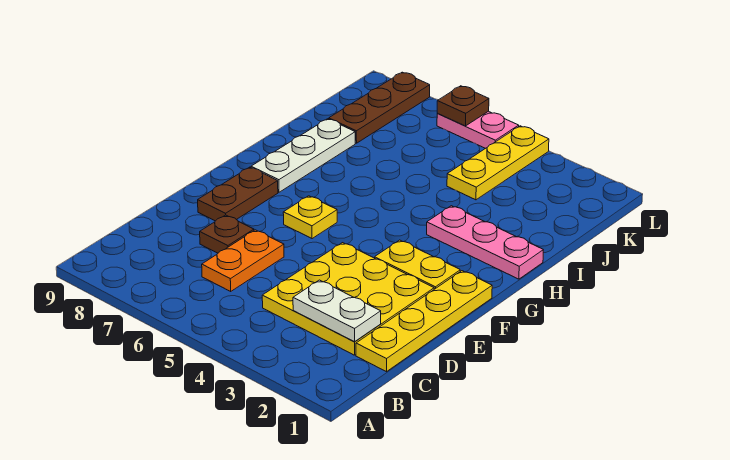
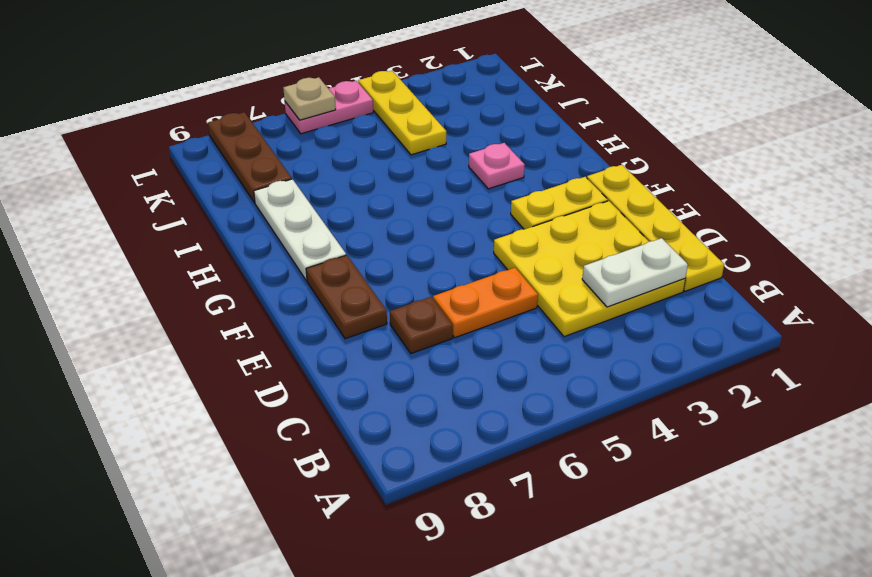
orange 1x2 plate [202,230,284,291] -> orange 1x2 plate turned to [433,268,538,338]
yellow 1x1 plate [283,196,337,239] -> none
pink 1x3 plate [427,206,543,279] -> pink 1x1 plate [469,143,525,189]
brown 1x1 plate [437,86,489,126] -> tan 1x1 plate [283,77,336,120]

